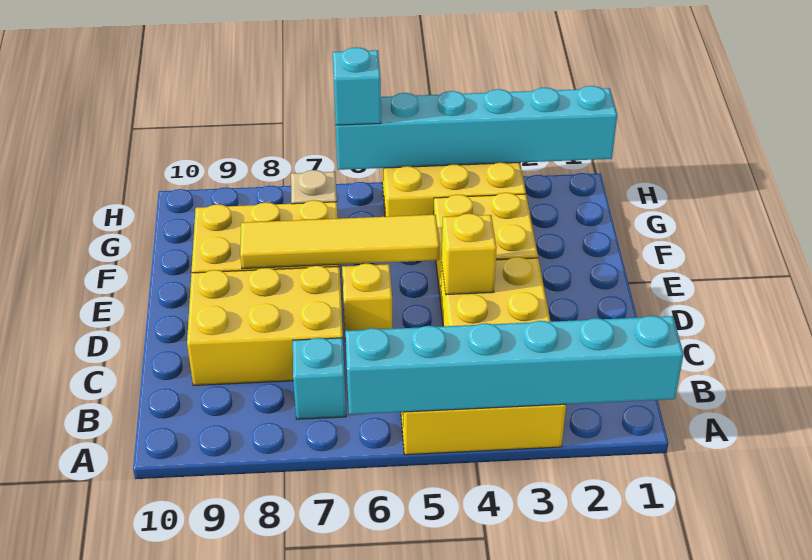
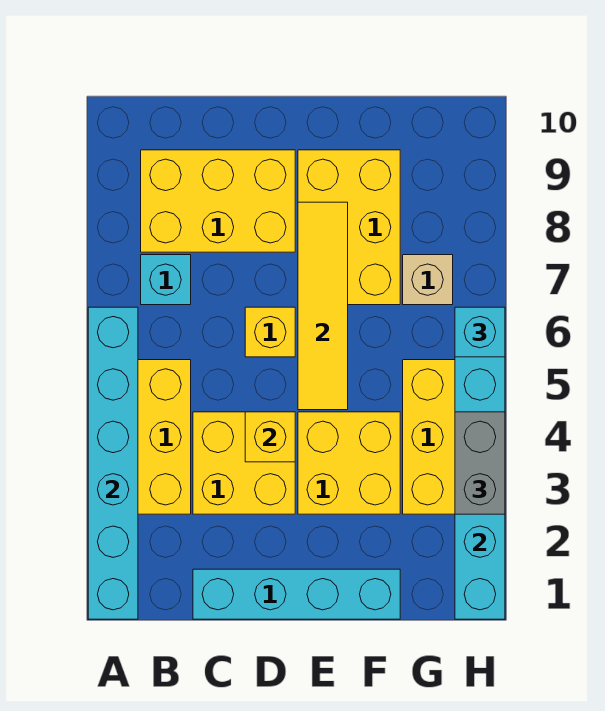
none -> cyan 1x4 brick [193,569,400,619]
yellow 2x3 brick [187,266,343,385] -> yellow 2x3 brick turned to [141,150,295,252]
none -> grey 1x2 brick [455,412,505,514]

